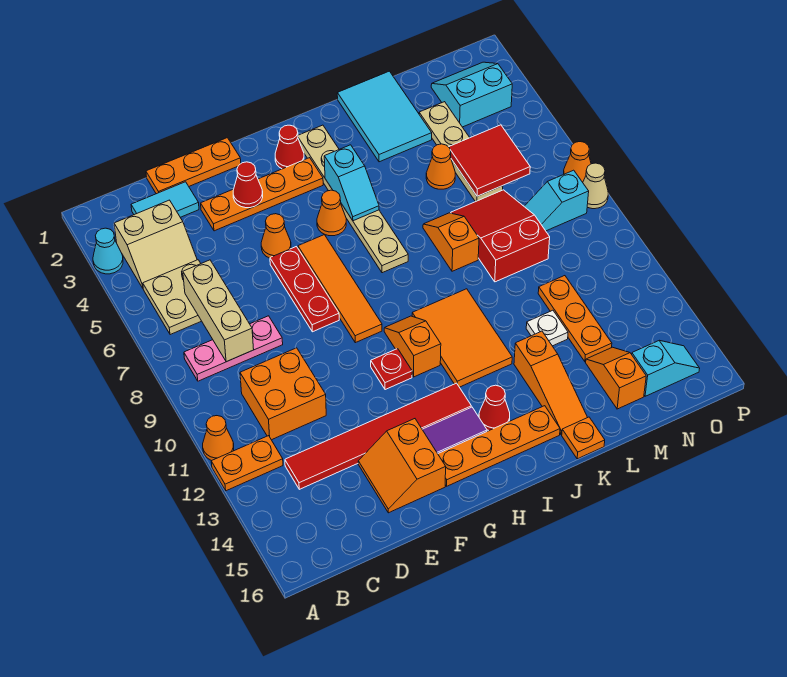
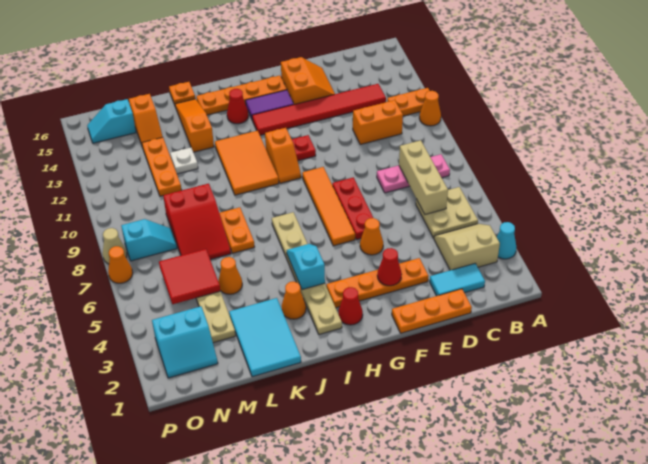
orange 2x2 brick [240,348,326,440] -> orange 1x2 brick [353,100,403,144]
orange 1x1 cone [317,190,346,236] -> orange 1x1 cone moved to [282,282,306,319]
orange 1x2 slope [423,213,479,271] -> orange 1x2 plate [220,207,255,253]

